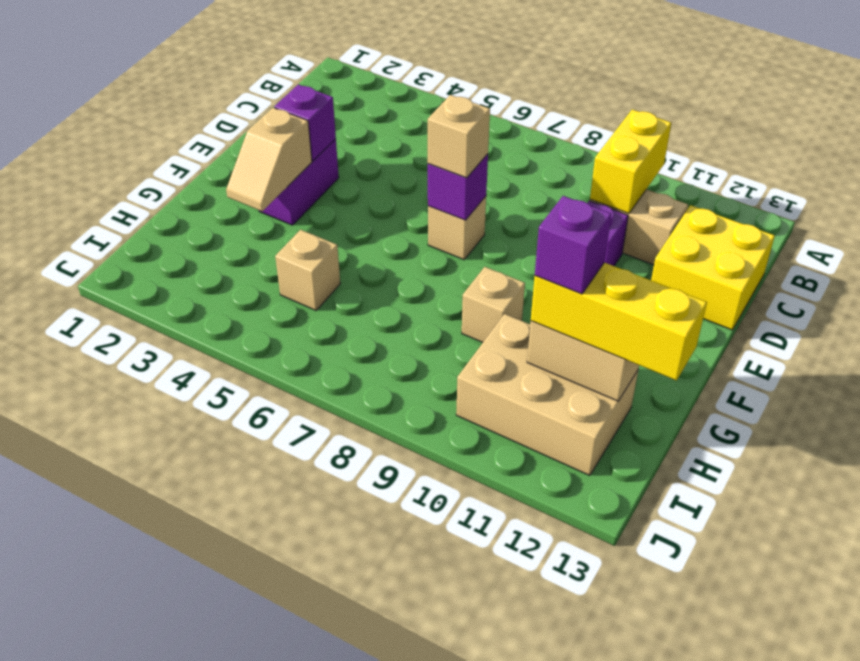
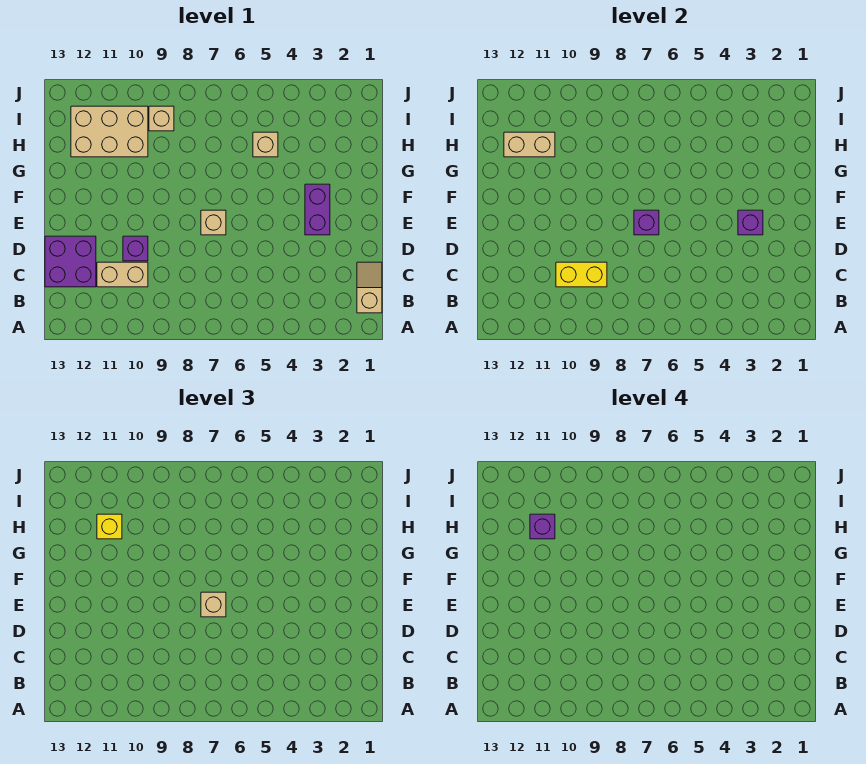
yellow 1x2 brick [590,109,671,213] -> yellow 1x2 brick turned to [556,262,607,287]
yellow 2x2 brick [651,205,775,330] -> purple 2x2 brick [45,236,96,287]
tan 1x2 slope [226,108,312,211] -> tan 1x2 slope moved to [357,262,382,313]
tan 1x1 brick [462,267,525,342] -> tan 1x1 brick moved to [149,106,174,131]
yellow 1x3 brick [531,263,707,380] -> yellow 1x1 brick [97,514,122,539]

